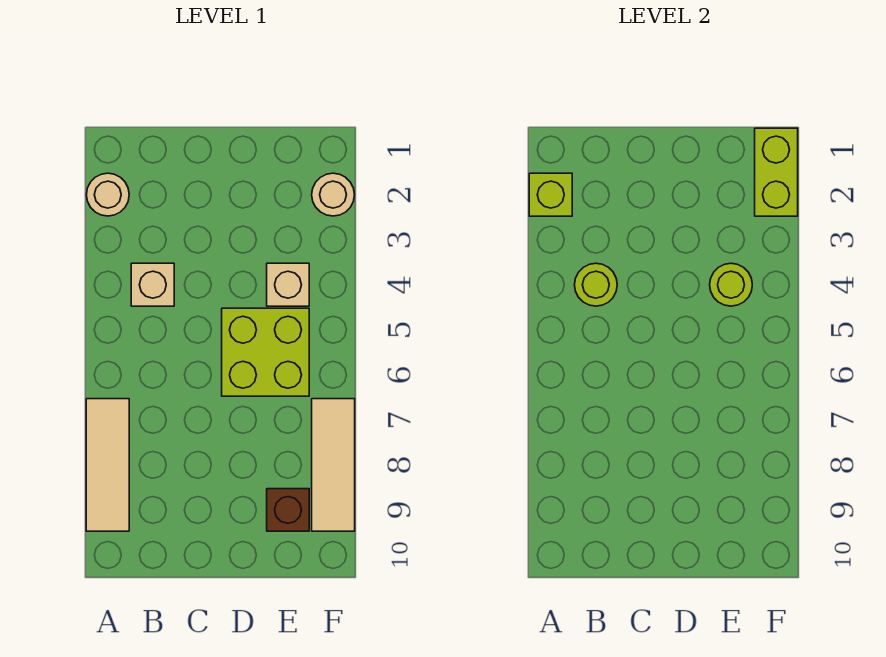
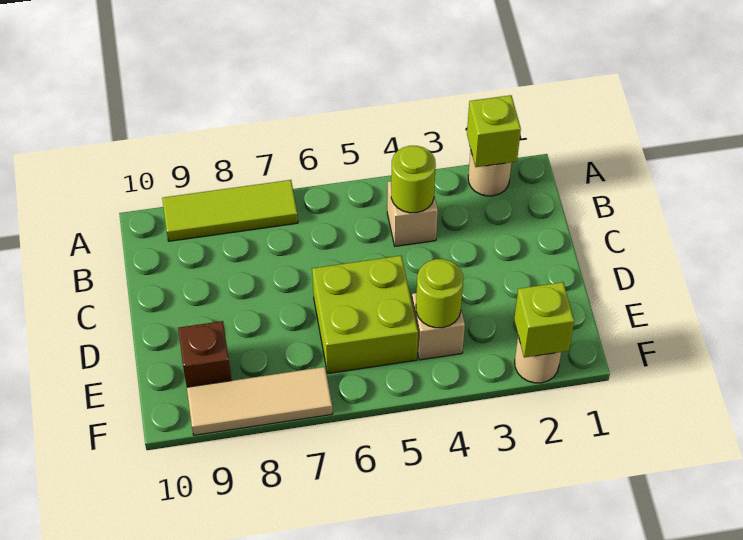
tan 1x3 tile [86,399,129,531] -> lime 1x3 tile [162,180,298,241]
lime 1x2 brick [755,128,798,216] -> lime 1x1 brick [514,282,574,358]

